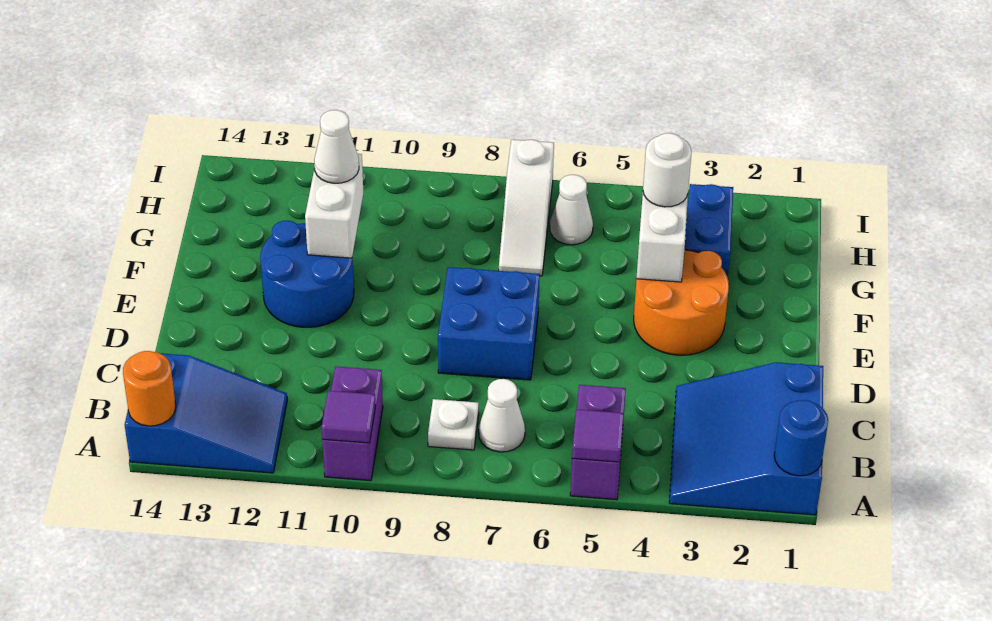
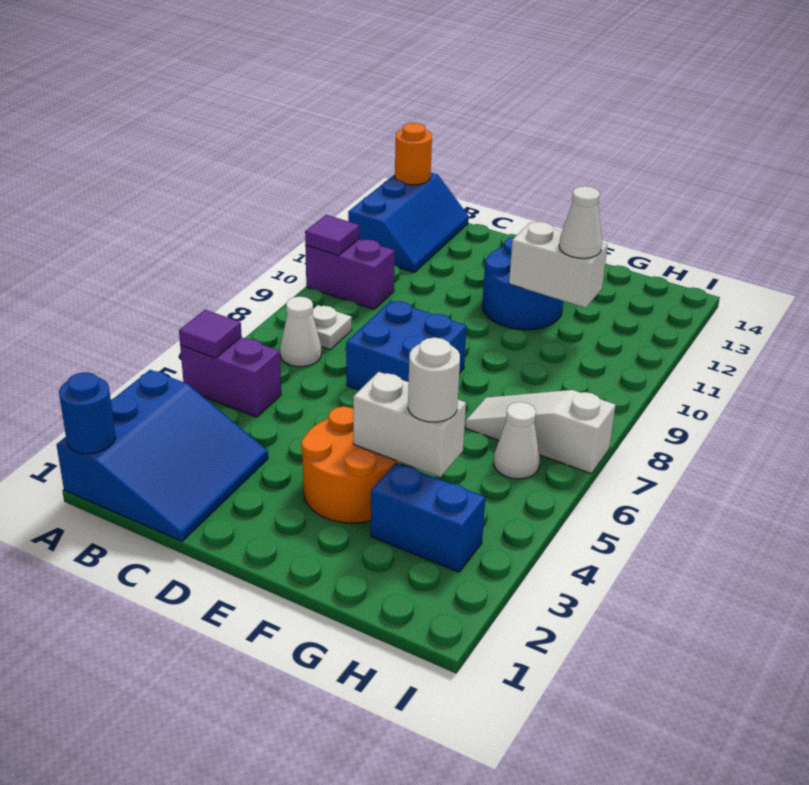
blue 3x3 slope [669,362,823,515] -> blue 3x3 slope turned to [56,370,268,541]
blue 2x3 slope [125,353,287,473] -> blue 2x3 slope turned to [348,173,469,273]

